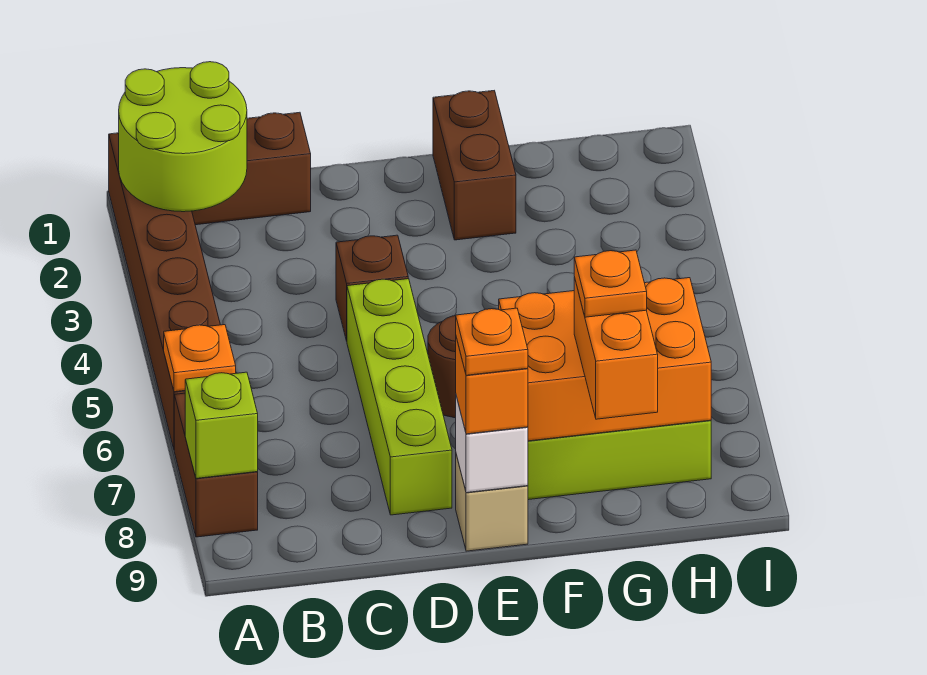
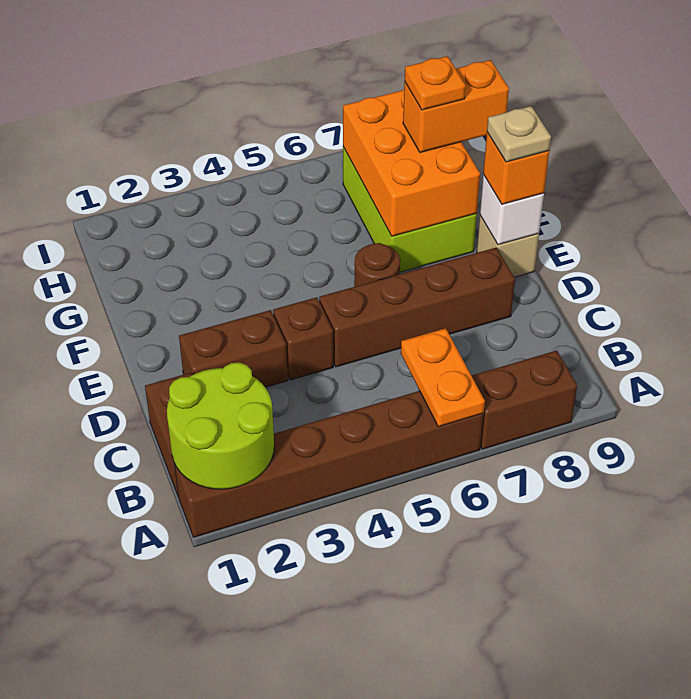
orange 1x1 plate [164,325,236,392] -> orange 1x2 plate [401,328,485,427]
lime 1x1 brick [185,372,258,478] -> none
lime 1x4 brick [347,279,452,515] -> brown 1x4 brick [319,247,515,367]
orange 1x1 plate [456,308,528,375] -> tan 1x1 plate [487,106,551,162]
brown 1x2 brick [433,91,516,240] -> brown 1x2 brick moved to [179,310,288,387]

